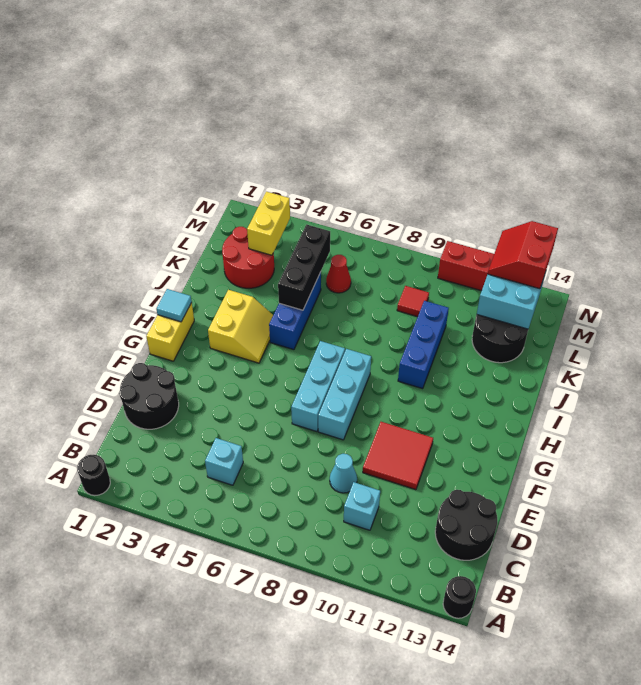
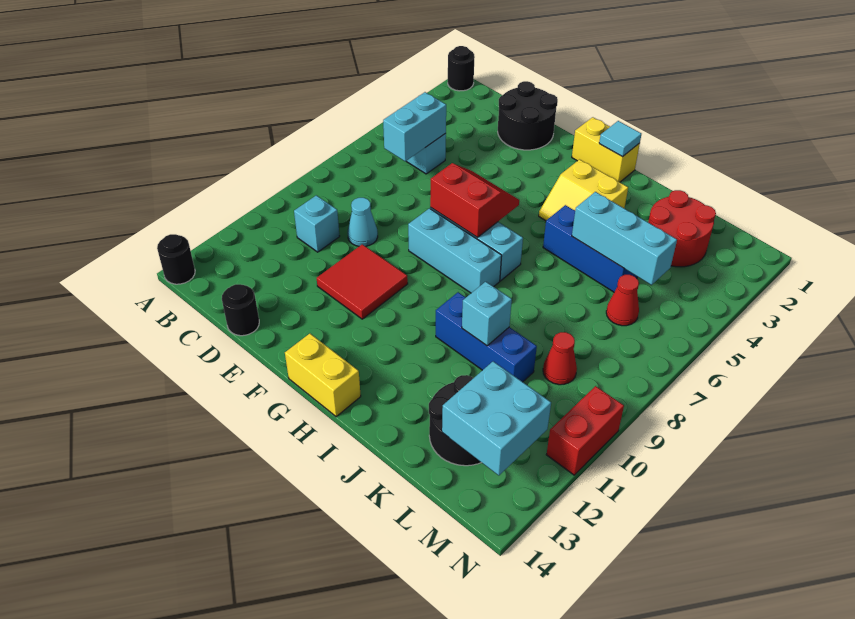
none -> cyan 1x2 brick [383,92,446,161]
black 2x2 round brick [435,490,497,560] -> black 1x1 round brick [222,284,259,336]
black 1x3 brick [278,225,330,310] -> cyan 1x3 brick [572,192,677,285]
none -> cyan 1x1 brick [462,282,512,346]
yellow 1x2 brick [247,192,290,255] -> yellow 1x2 brick moved to [285,334,361,417]
red 1x1 tile [397,286,429,317] -> red 1x1 cone [543,332,577,385]
red 2x2 slope [488,221,558,289] -> red 2x2 slope moved to [430,163,519,237]

